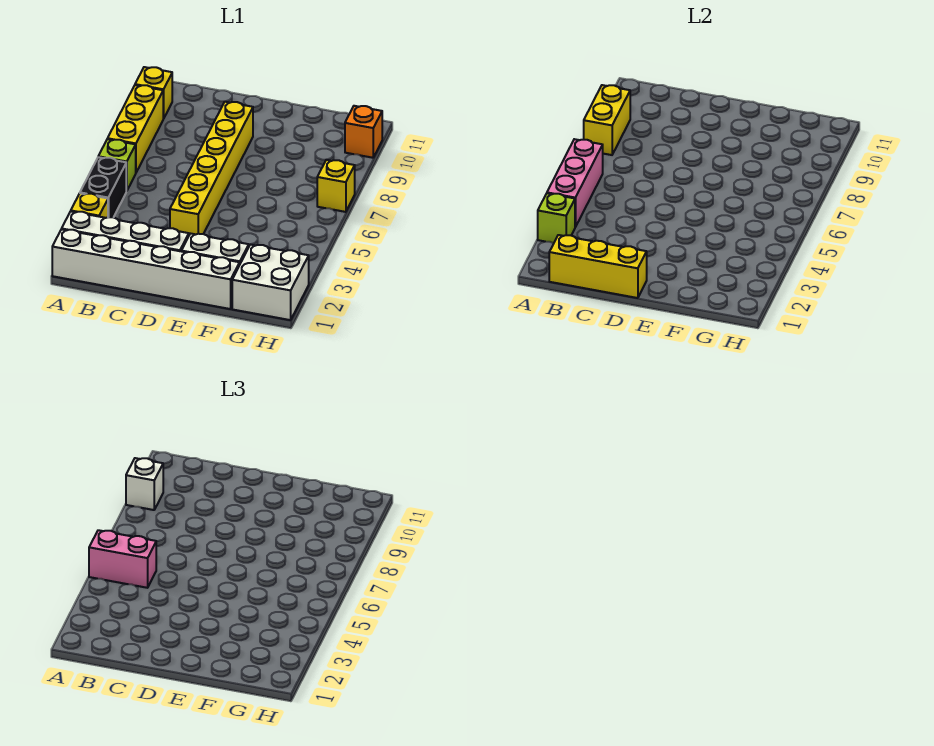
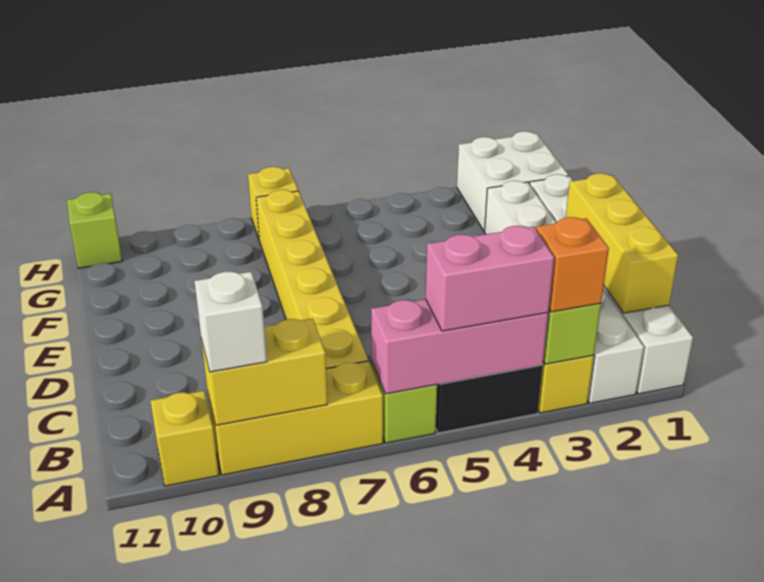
pink 1x2 brick [89,530,156,588] -> pink 1x2 brick turned to [426,226,554,331]
yellow 1x6 brick [170,102,253,235] -> yellow 1x6 brick turned to [256,190,368,369]
orange 1x1 brick [345,106,382,158] -> orange 1x1 brick moved to [536,217,609,312]
none -> lime 1x1 brick [67,192,122,268]

